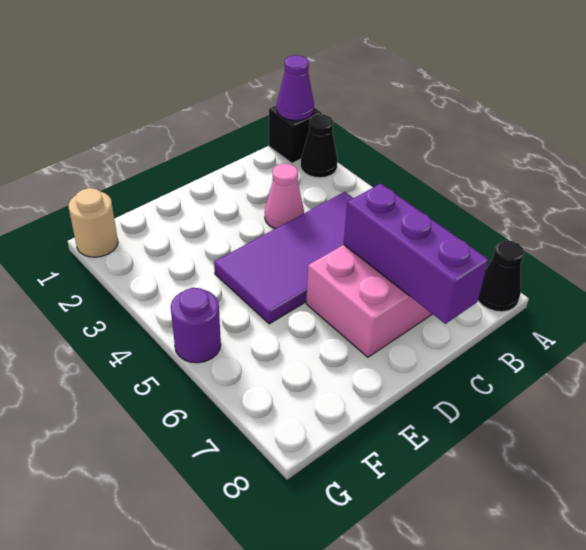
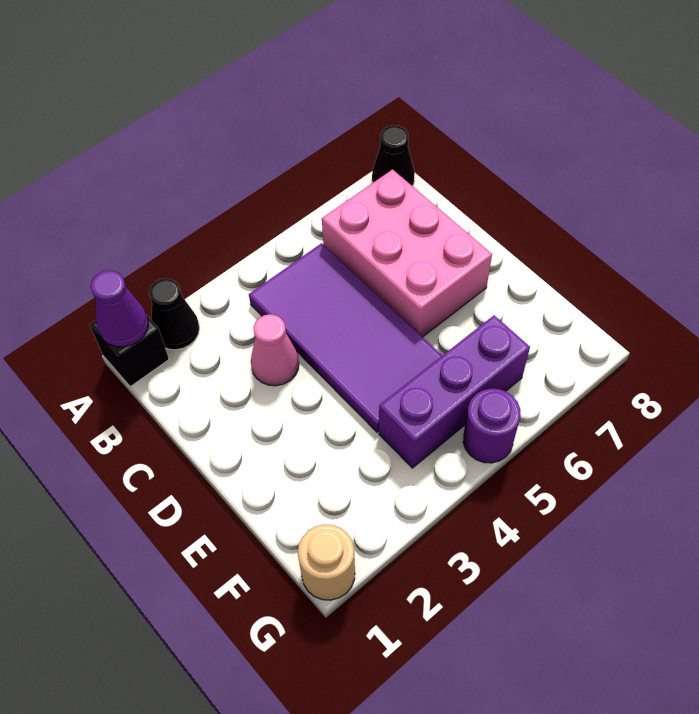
purple 1x3 brick [344,184,488,324] -> purple 1x3 brick moved to [379,315,530,468]

